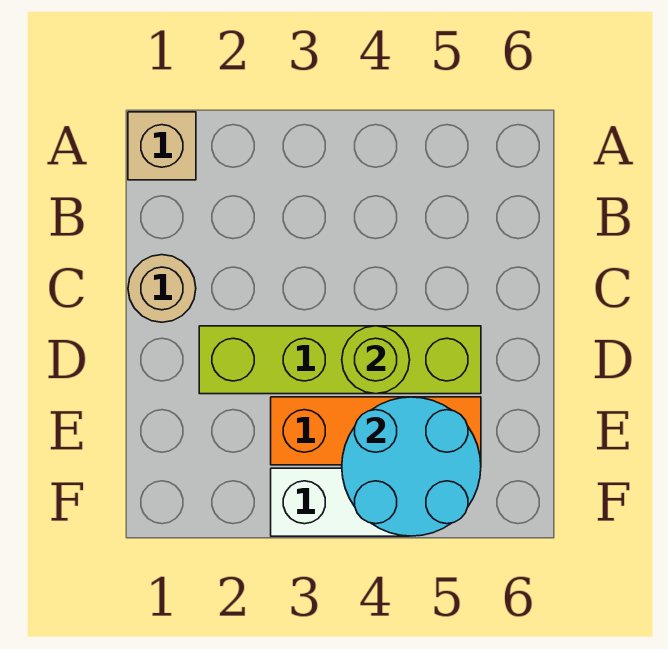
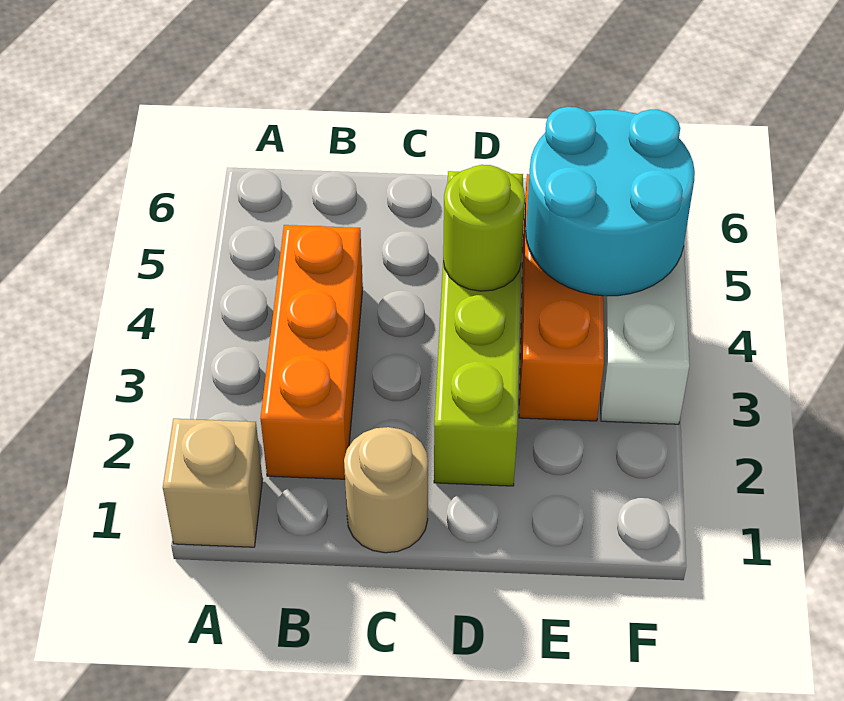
none -> orange 1x3 brick [261,225,363,479]

